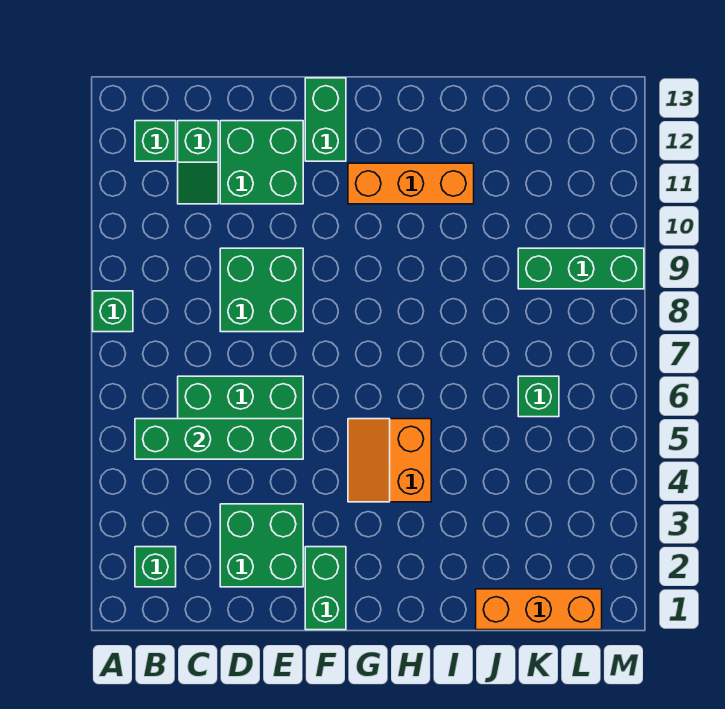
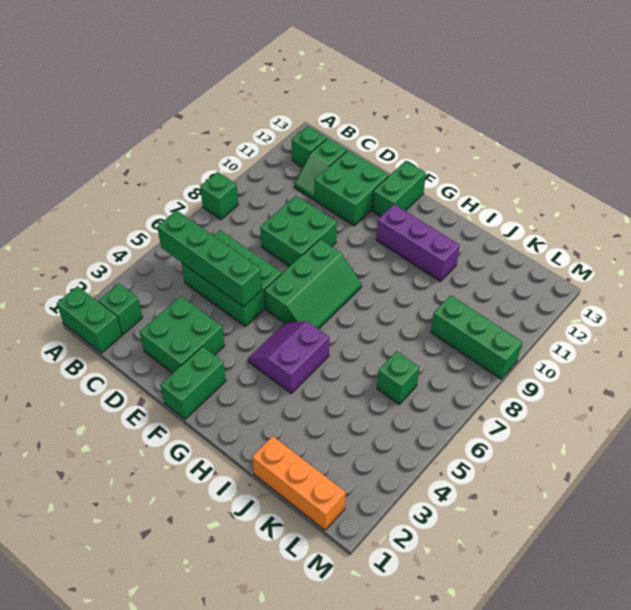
none -> green 1x2 brick [57,286,122,353]
none -> green 2x3 slope [264,239,362,329]
orange 2x2 slope [348,419,431,502] -> purple 2x2 slope [248,321,329,393]
orange 1x3 brick [348,163,474,204] -> purple 1x3 brick [376,204,460,281]

